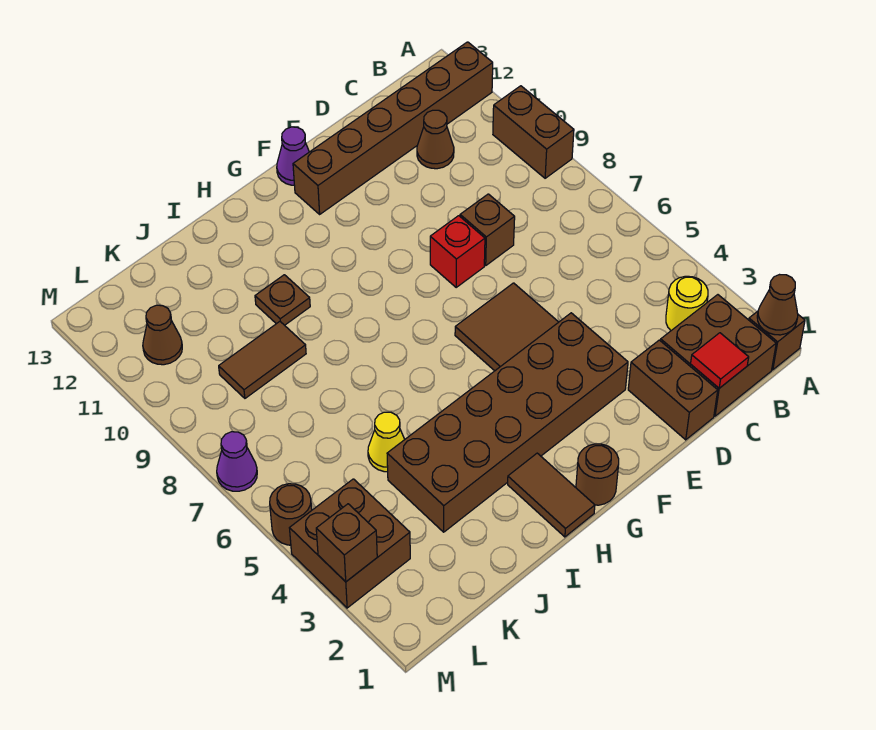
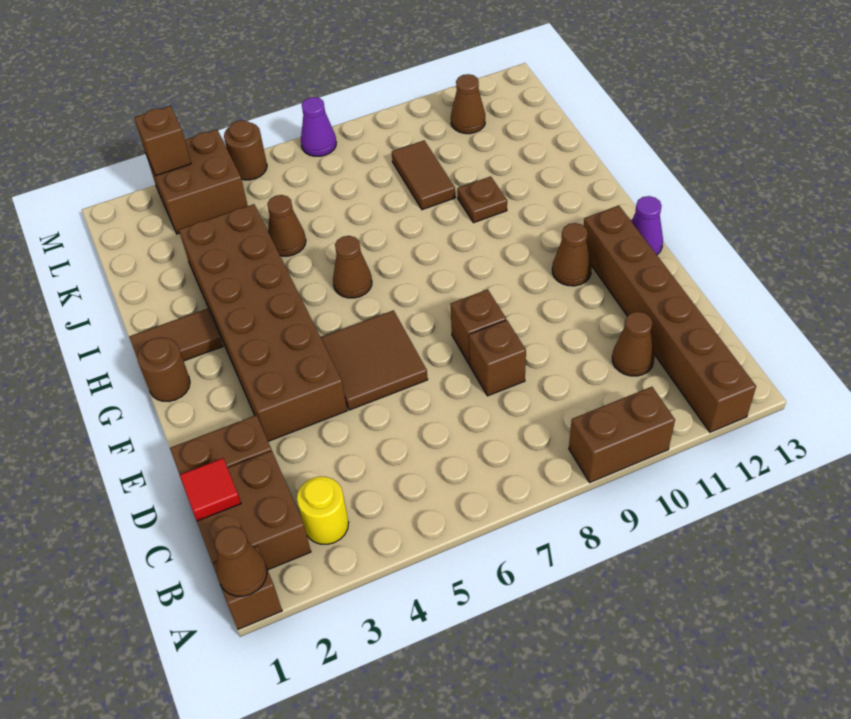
red 1x1 brick [430,216,485,287] -> brown 1x1 brick [450,289,506,364]
none -> brown 1x1 cone [552,223,592,286]
none -> brown 1x1 cone [333,236,372,298]
yellow 1x1 cone [368,412,405,472] -> brown 1x1 cone [267,195,306,256]

